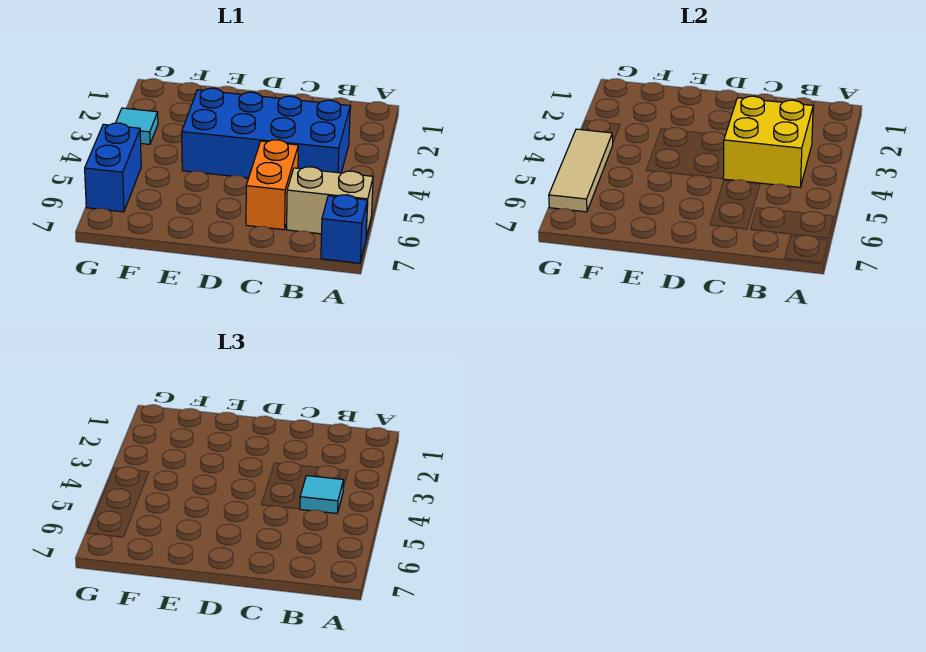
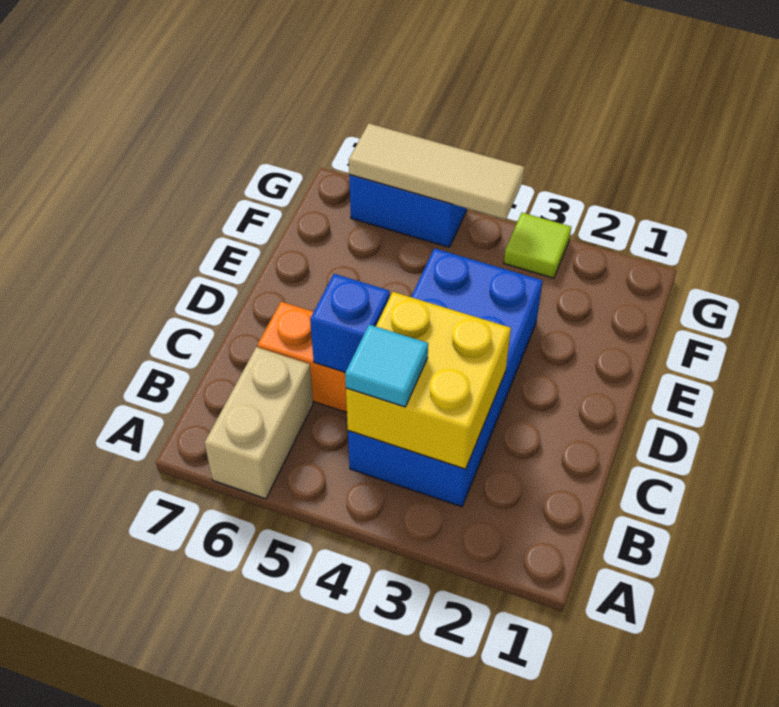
blue 1x1 brick [321,195,367,263] -> blue 1x1 brick moved to [310,274,390,372]
cyan 1x1 tile [116,108,158,144] -> lime 1x1 tile [504,213,571,278]

